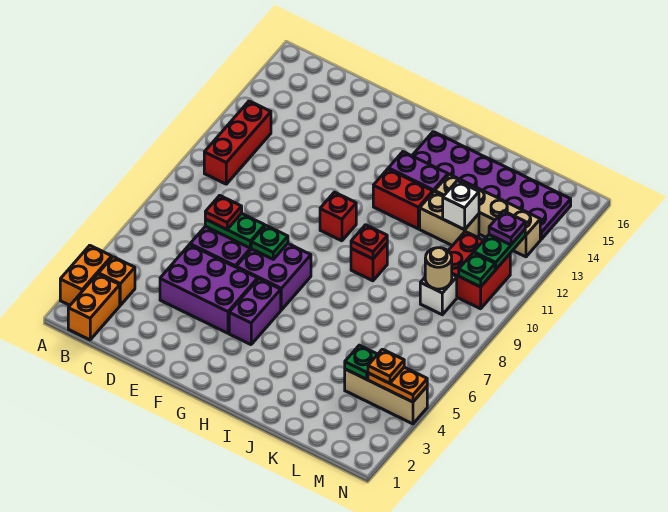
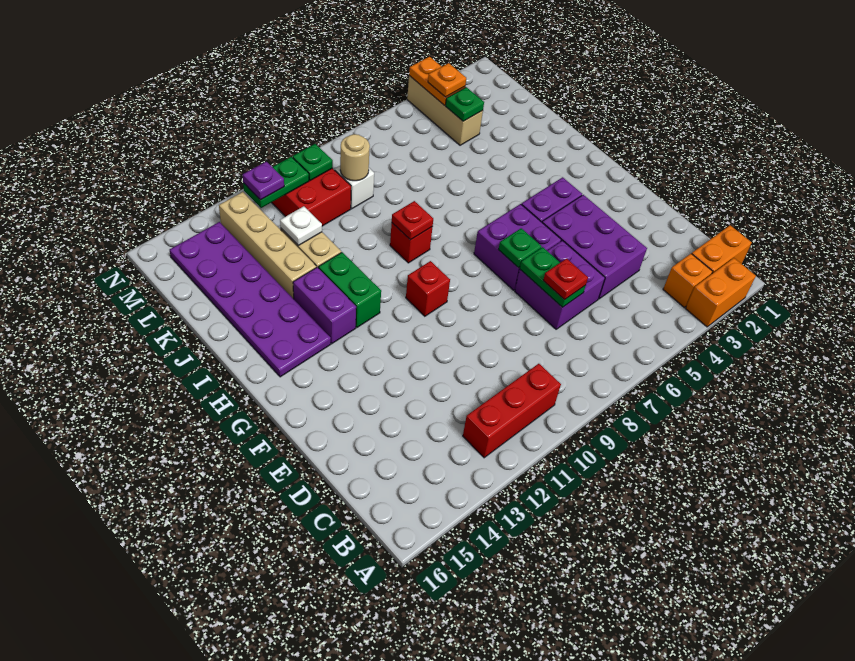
red 1x2 brick [373,169,433,229] -> green 1x2 brick [319,252,381,327]
white 1x1 brick [443,181,479,230] -> white 1x1 plate [280,206,322,246]

